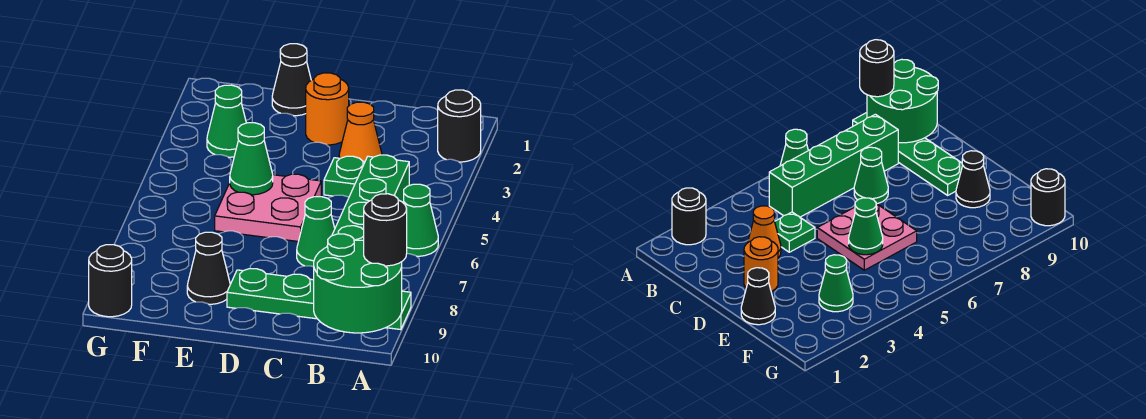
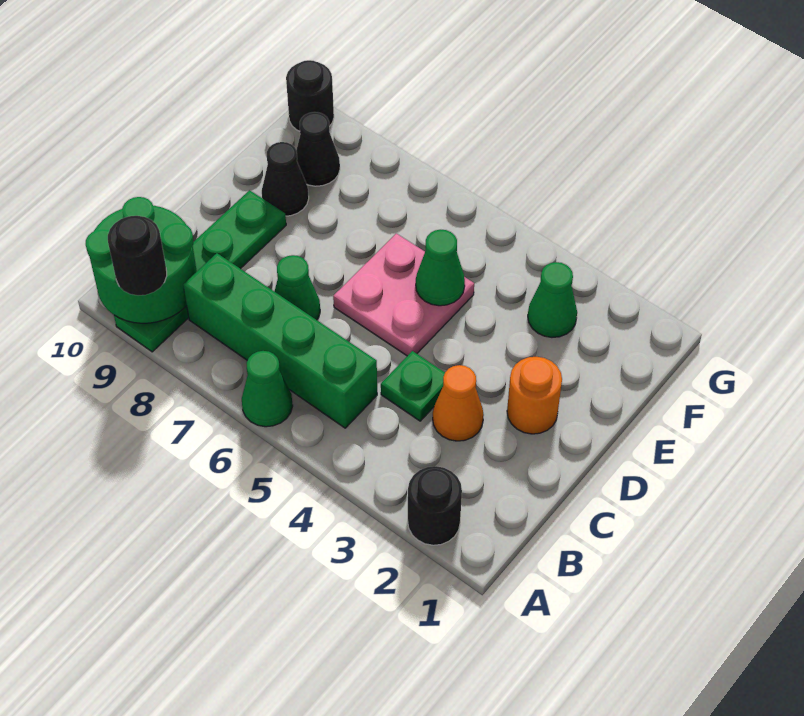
black 1x1 cone [272,44,311,116] -> black 1x1 cone moved to [296,112,340,186]

